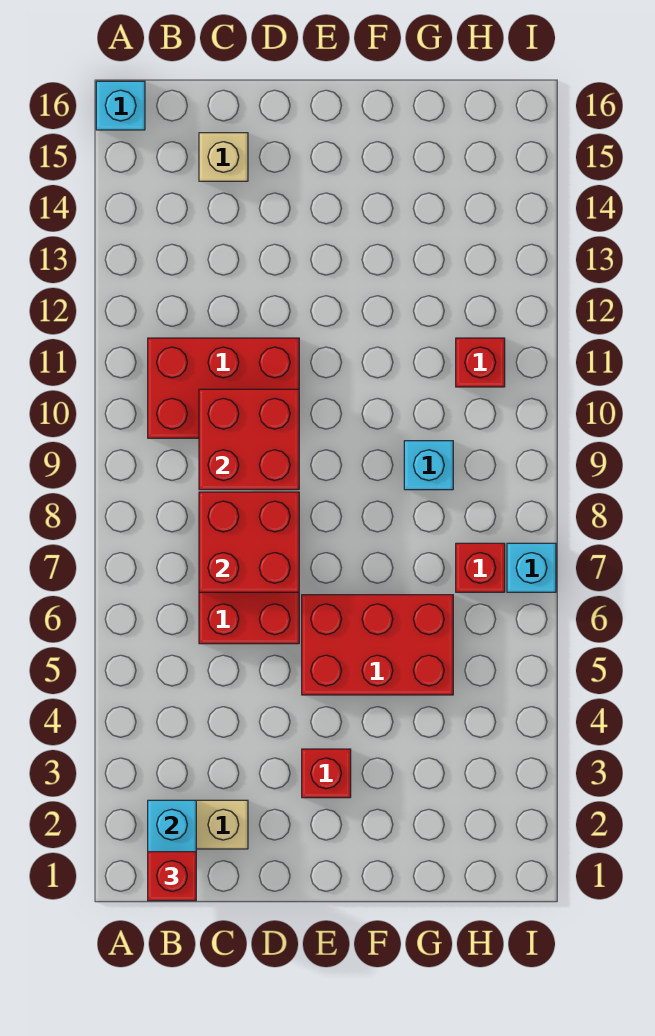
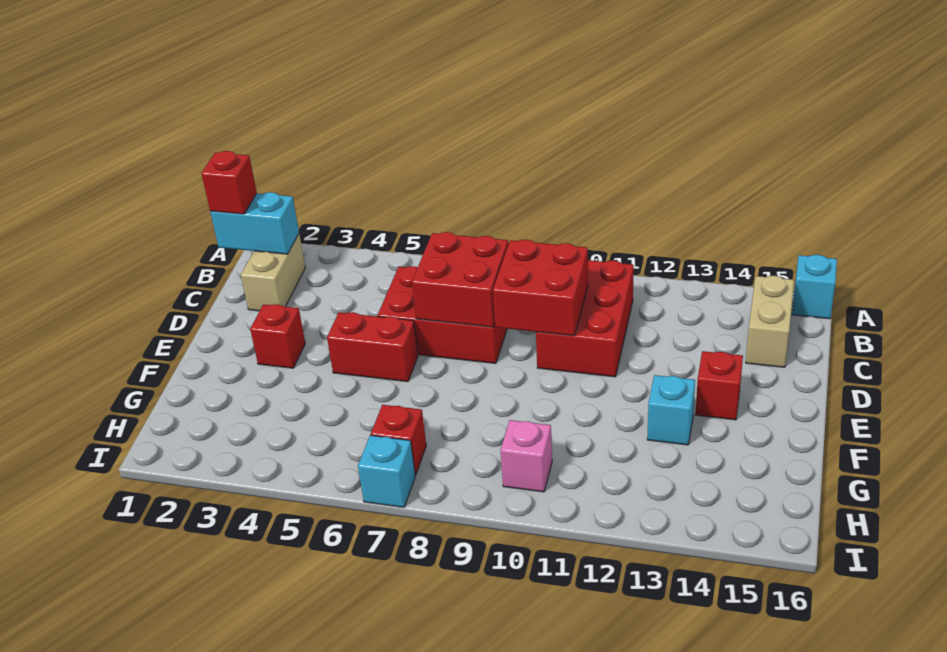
tan 1x1 brick [199,133,248,181] -> tan 1x2 brick [746,276,794,367]
red 2x3 brick [302,595,453,695] -> red 1x2 brick [327,312,418,382]
cyan 1x1 brick [404,441,453,490] -> cyan 1x1 brick moved to [647,375,695,445]
none -> pink 1x1 brick [500,420,552,492]
red 1x1 brick [456,338,505,387] -> red 1x1 brick moved to [695,351,743,420]

